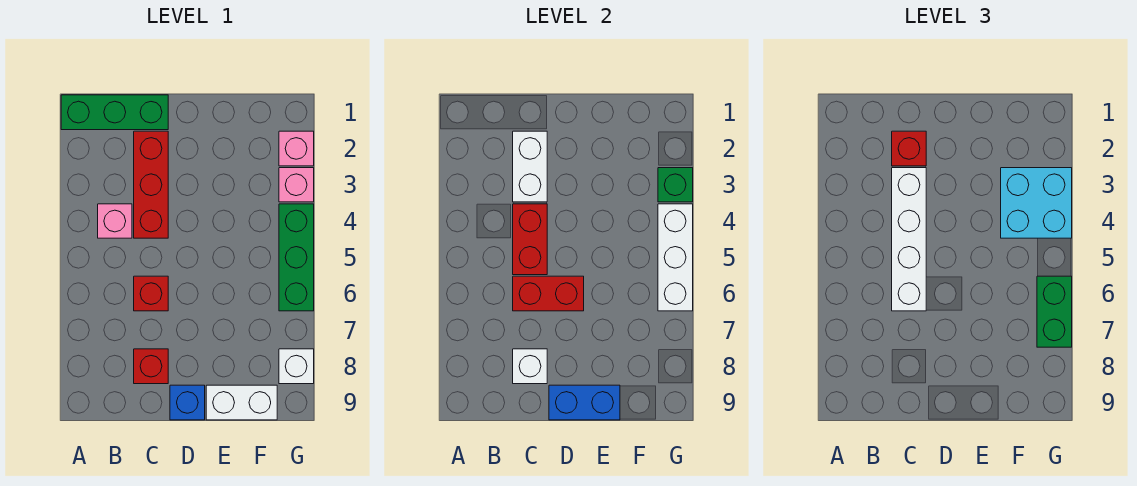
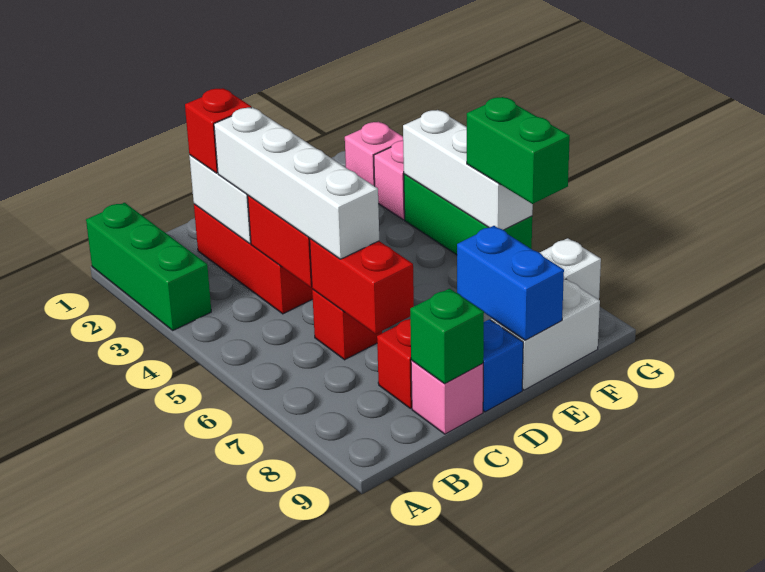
green 1x3 brick [61,95,168,130] -> green 1x3 brick turned to [86,203,211,330]
pink 1x1 brick [98,204,132,238] -> pink 1x1 brick moved to [411,360,483,434]
red 1x2 brick [513,276,584,311] -> red 1x2 brick turned to [310,239,414,334]
white 1x1 brick [513,349,547,384] -> none
blue 1x2 brick [549,385,620,420] -> blue 1x2 brick turned to [457,226,564,340]
cyan 2x2 brick [1001,168,1072,238] -> none
green 1x1 brick [658,168,693,202] -> green 1x1 brick moved to [410,289,484,384]

